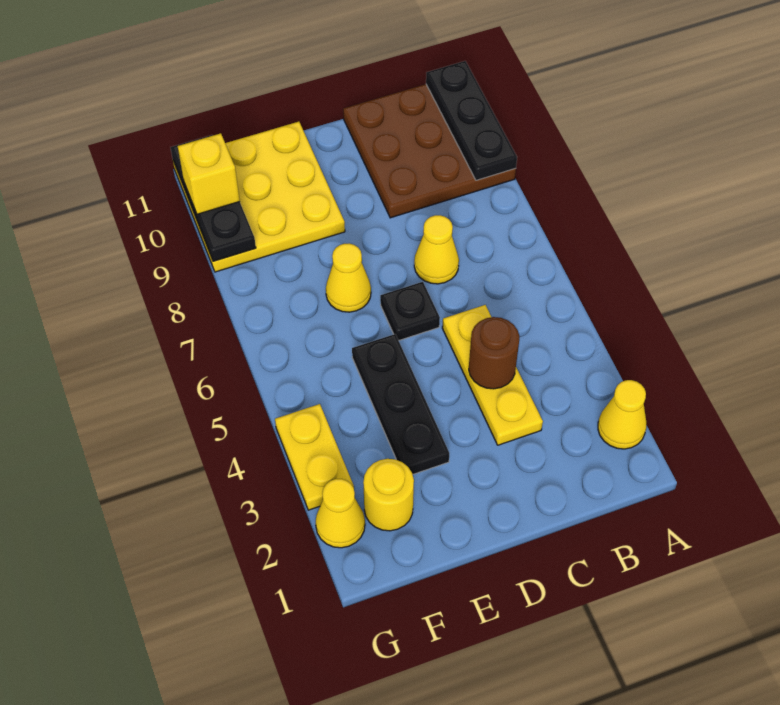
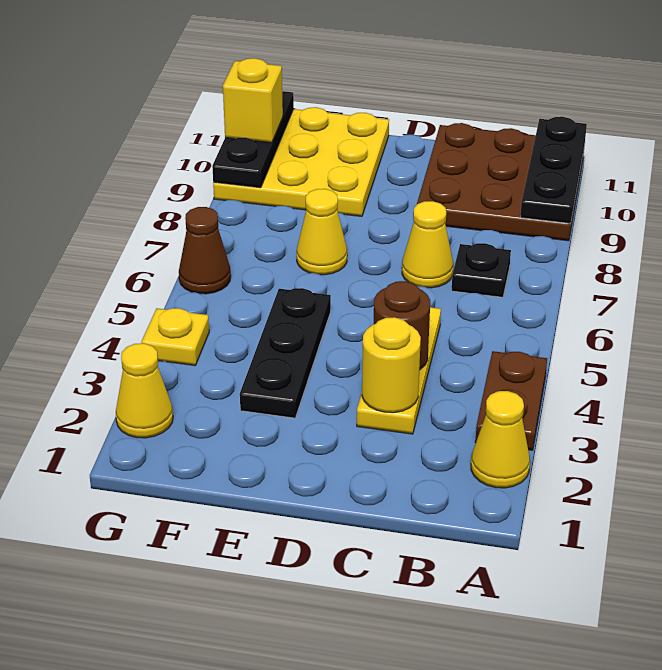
none -> brown 1x2 plate [475,351,547,450]
black 1x1 plate [380,282,440,340] -> black 1x1 plate moved to [452,243,511,297]
yellow 1x1 round brick [363,459,414,531] -> yellow 1x1 round brick moved to [362,317,421,413]
yellow 1x2 plate [275,404,354,510] -> yellow 1x1 plate [141,308,209,366]
none -> brown 1x1 cone [179,207,231,294]

